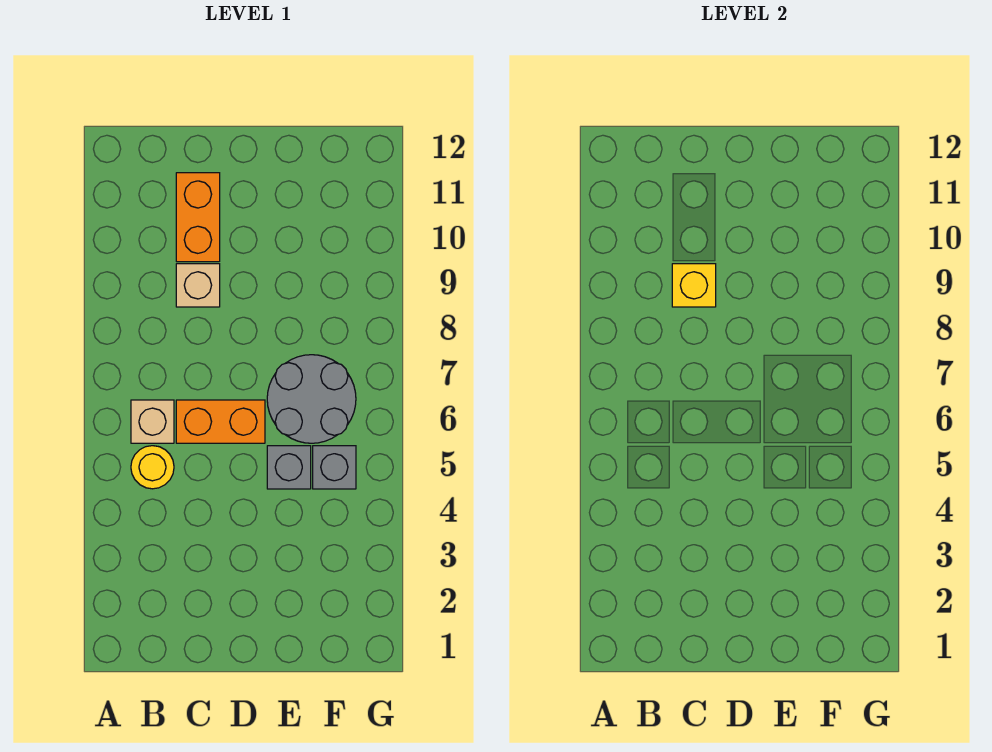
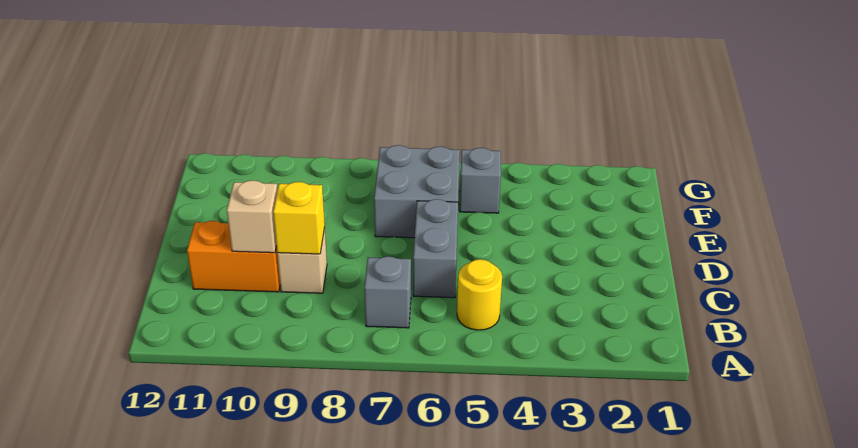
tan 1x1 brick [131,400,174,443] -> tan 1x1 brick moved to [227,180,277,253]
orange 1x2 brick [176,400,265,443] -> grey 1x2 brick [413,199,458,298]
grey 1x1 brick [267,446,311,489] -> grey 1x1 brick moved to [364,256,411,328]
grey 2x2 round brick [267,355,356,443] -> grey 2x2 brick [374,145,460,238]

